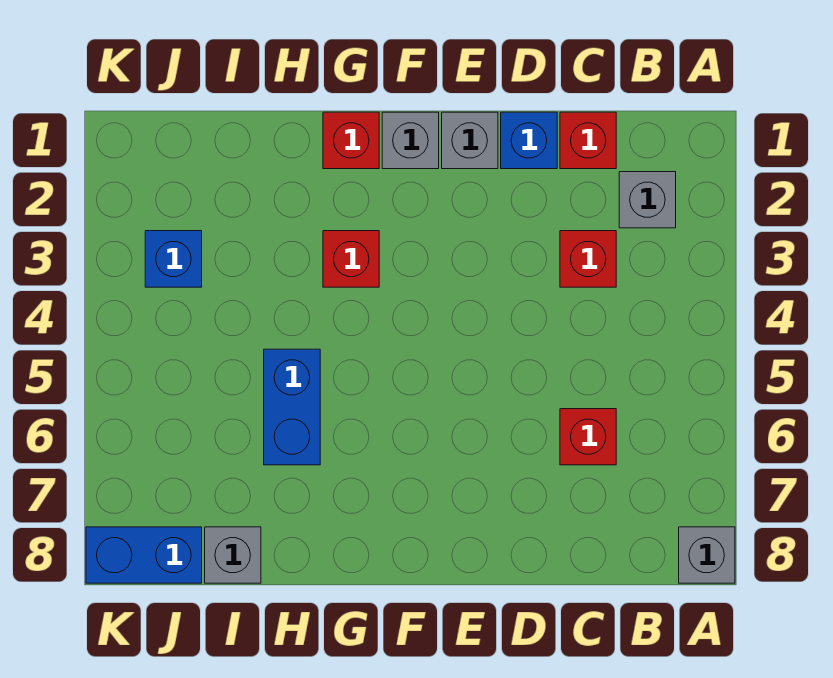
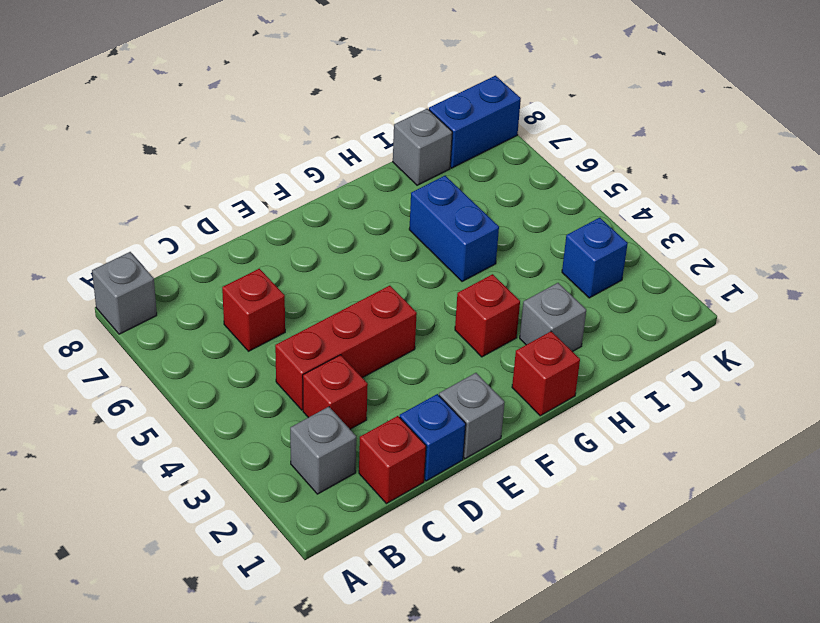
none -> red 1x3 brick [275,286,417,410]
grey 1x1 brick [382,112,439,169] -> grey 1x1 brick moved to [520,283,586,352]

